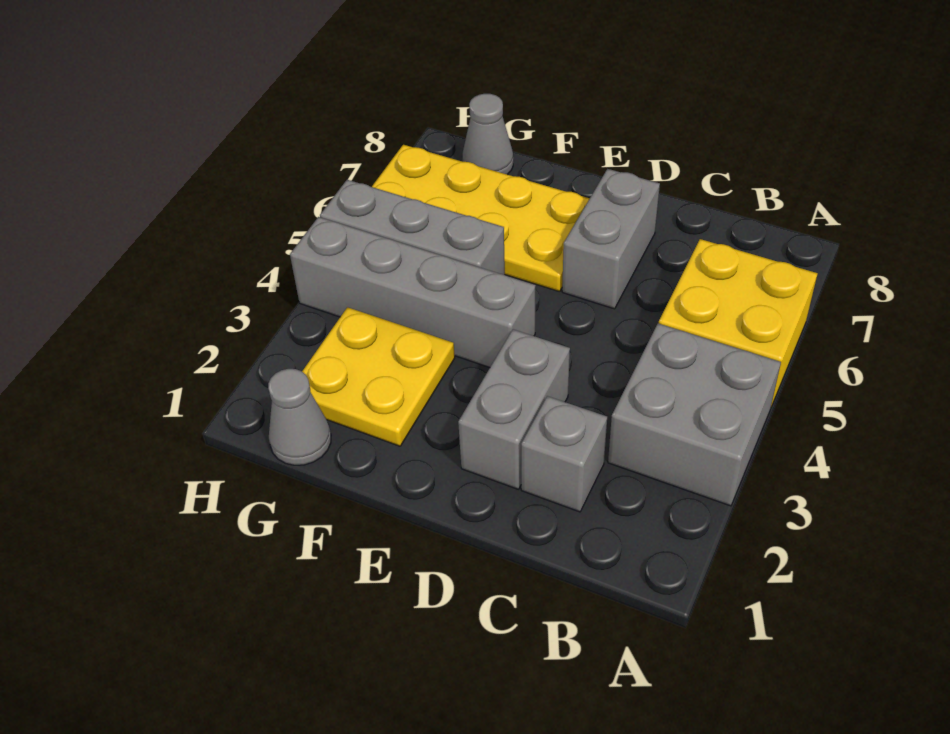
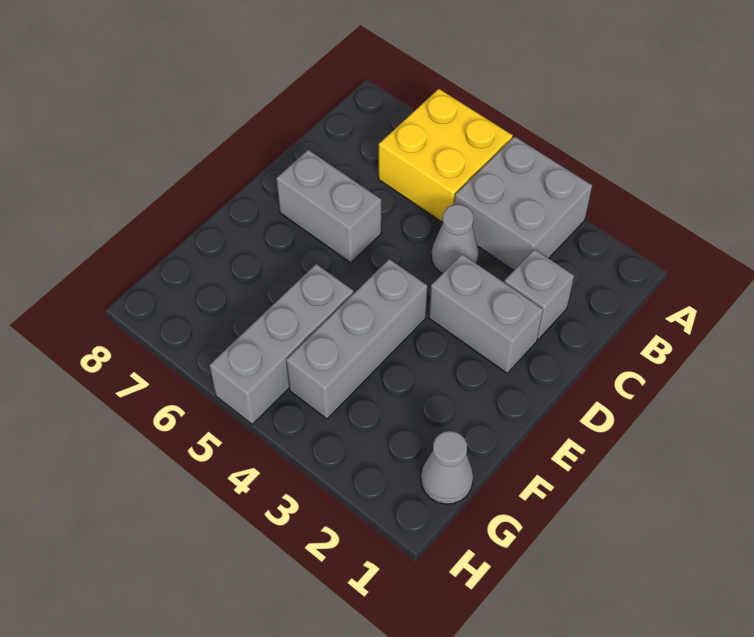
grey 1x4 brick [290,217,536,367] -> grey 1x3 brick [286,259,427,419]
yellow 2x4 plate [372,145,590,292] -> none
yellow 2x2 plate [302,307,455,446] -> none
grey 1x1 cone [462,94,513,175] -> grey 1x1 cone moved to [431,204,479,273]

